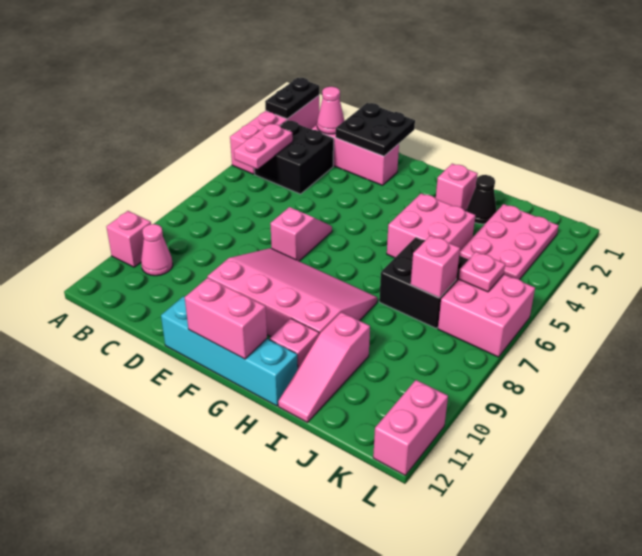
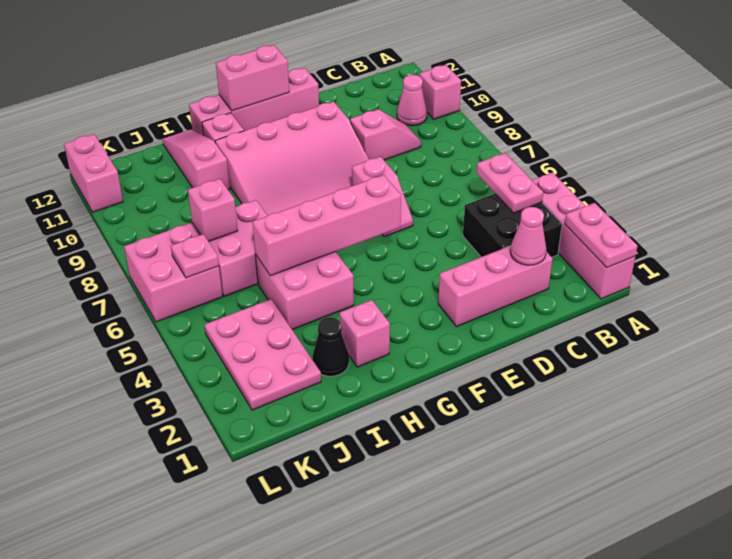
black 1x2 plate [265,78,319,119] -> pink 1x2 plate [565,203,637,268]
none -> pink 1x2 slope [350,109,421,160]
black 2x2 plate [336,103,415,156] -> none
cyan 1x4 brick [161,296,298,406] -> pink 1x4 brick [189,68,319,135]
none -> pink 1x4 brick [252,175,401,276]
black 2x2 brick [379,237,469,328] -> pink 2x2 brick [192,200,268,296]

